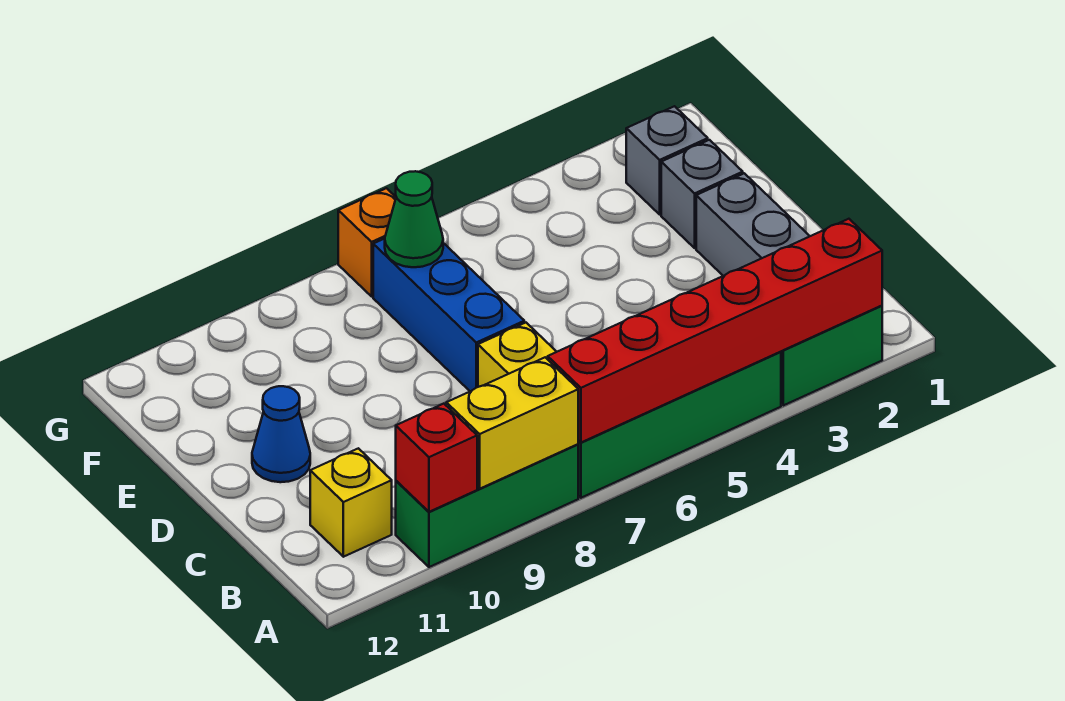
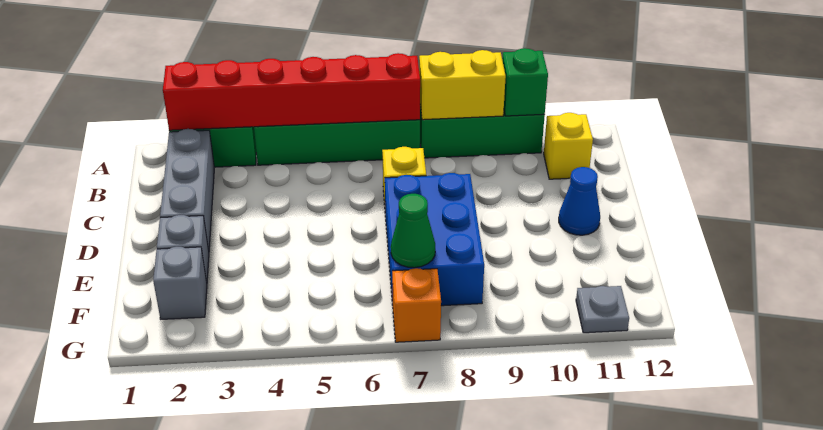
red 1x1 brick [396,404,477,512] -> green 1x1 brick [502,48,548,116]
blue 1x3 brick [373,239,524,391] -> blue 2x3 brick [385,173,484,306]
none -> grey 1x1 plate [576,286,629,333]

